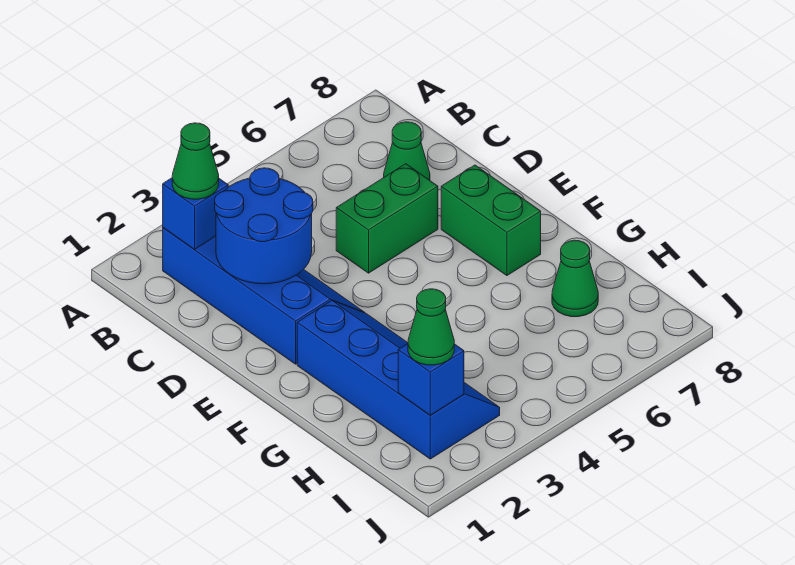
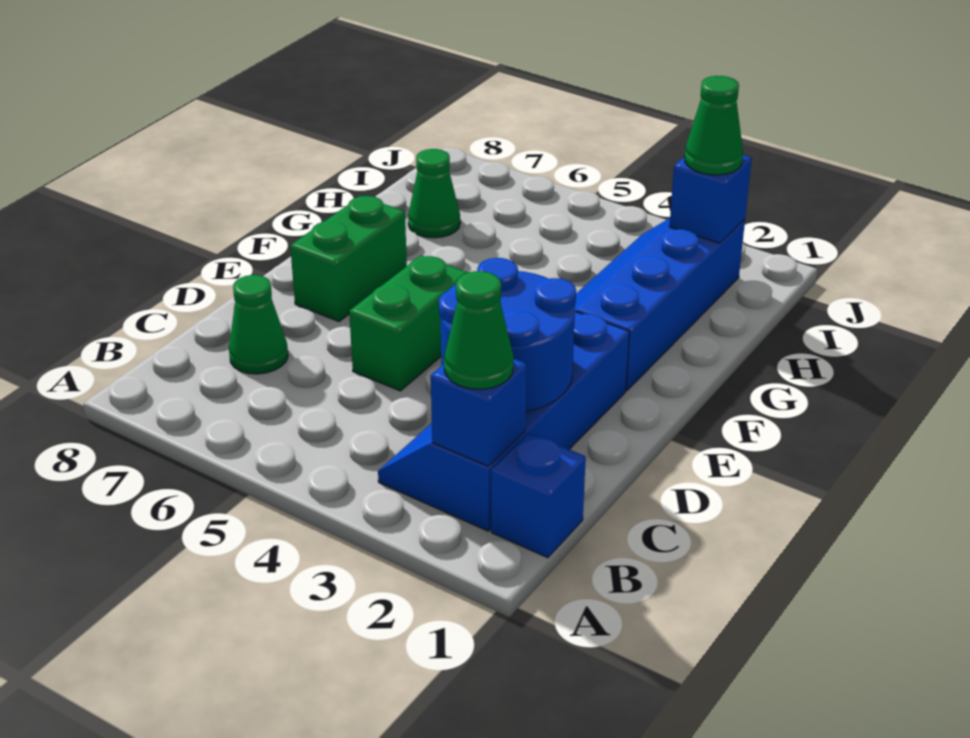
none -> blue 1x1 brick [491,433,586,558]
green 1x2 brick [336,164,438,273] -> green 1x2 brick turned to [349,256,468,391]

